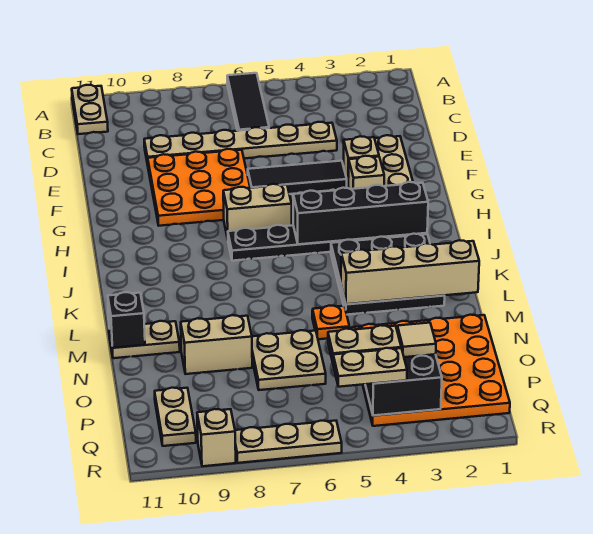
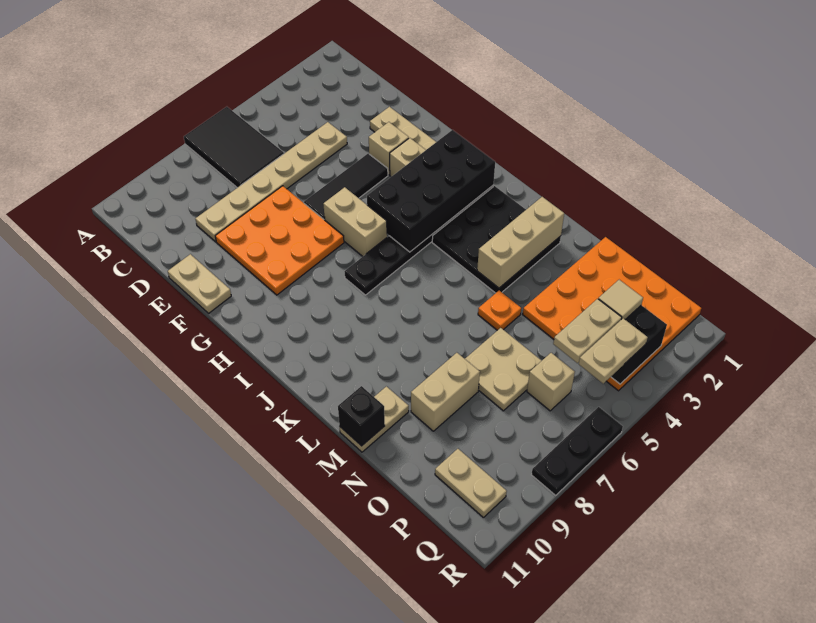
black 1x3 tile [227,73,269,131] -> black 2x3 tile [184,107,284,188]
tan 1x2 plate [72,85,108,134] -> tan 1x2 plate moved to [168,254,231,313]
tan 1x2 brick [223,184,292,239] -> tan 1x2 brick turned to [323,187,387,256]
black 1x4 brick [293,182,428,244] -> black 2x4 brick [367,130,495,252]
tan 1x4 brick [341,240,479,304] -> tan 1x3 brick [477,197,564,288]
tan 1x3 plate [235,421,342,463] -> black 1x3 plate [531,407,623,495]
tan 1x1 brick [197,409,236,466] -> tan 1x1 brick moved to [527,353,575,411]

